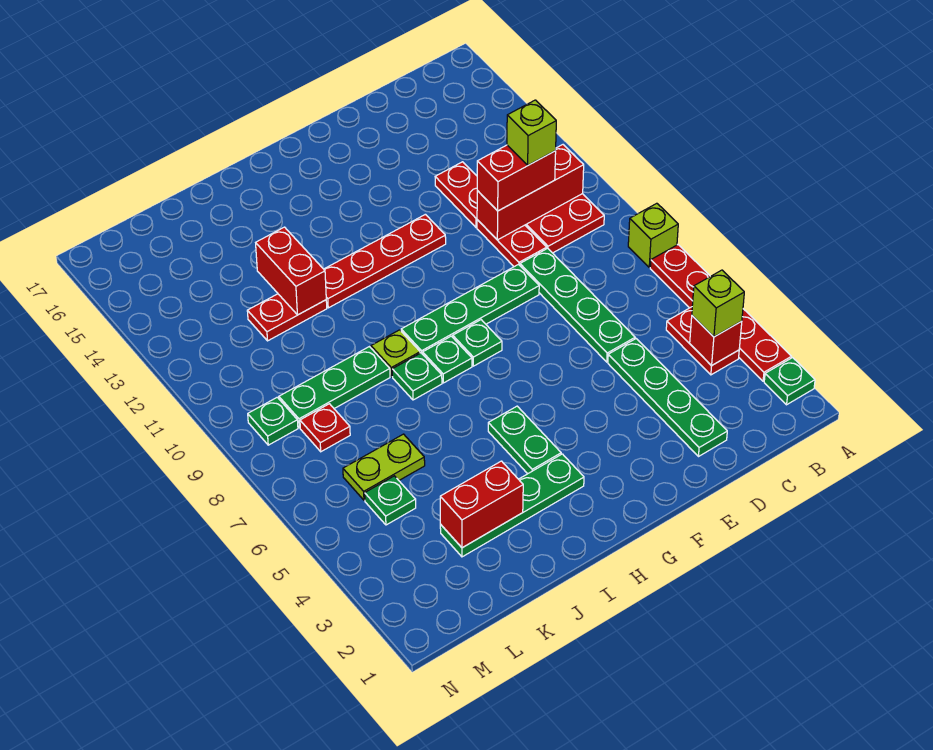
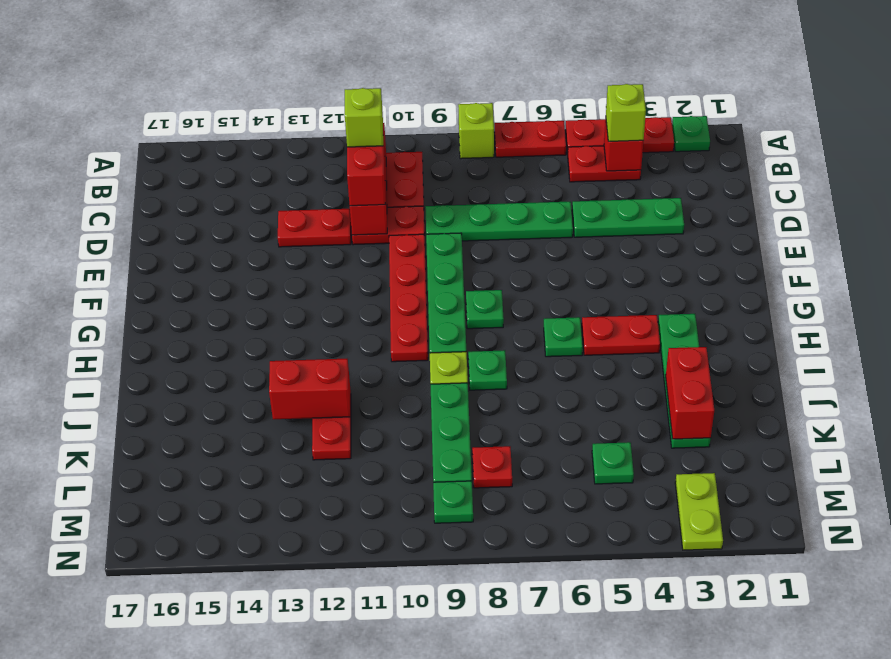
green 1x4 plate [608,339,727,457] -> green 1x3 plate [572,198,684,237]
red 1x4 plate [324,214,446,308] -> red 1x4 plate moved to [389,234,428,362]
green 1x2 plate [488,406,561,474] -> red 1x2 plate [582,315,660,355]
green 1x1 plate [423,336,472,383] -> green 1x1 plate moved to [544,317,583,357]
lime 1x2 plate [343,434,425,500] -> lime 1x2 plate moved to [675,473,723,550]

